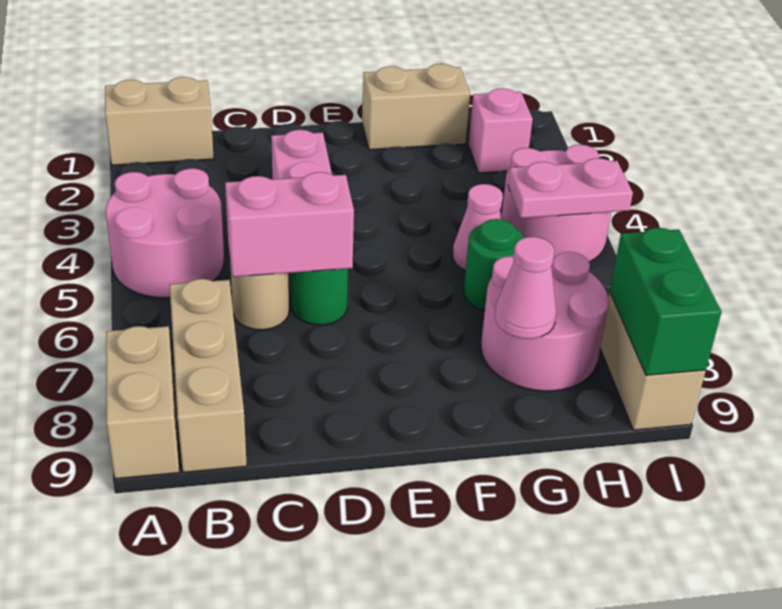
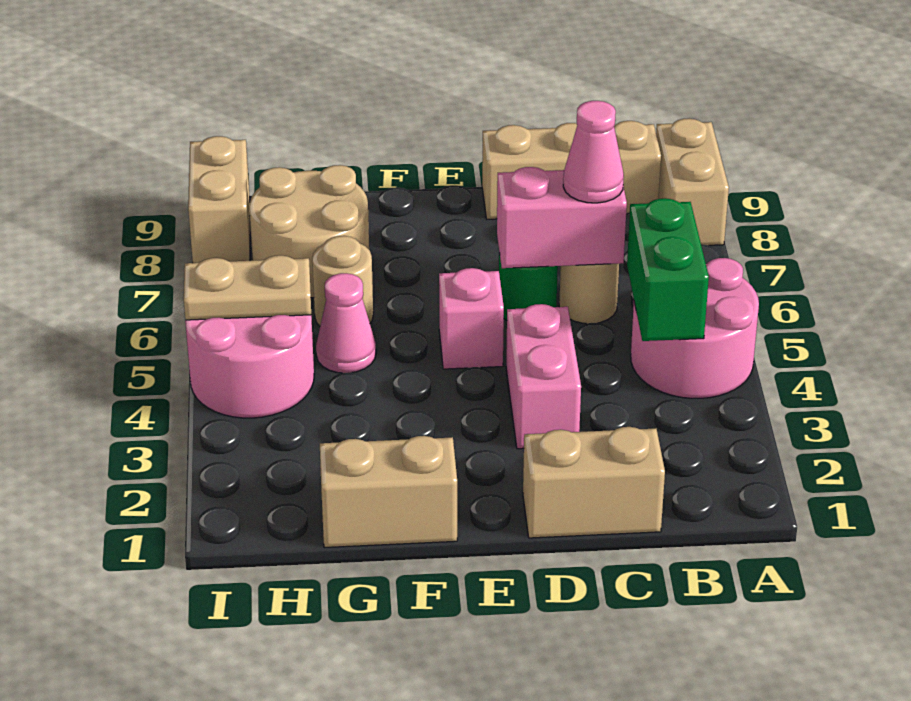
tan 1x2 brick [105,77,214,165] -> tan 1x2 brick moved to [523,427,665,538]
tan 1x3 brick [170,279,247,472] -> tan 1x3 brick turned to [482,121,661,219]
green 1x1 round brick [464,219,524,310] -> tan 1x1 round brick [312,236,373,326]
pink 2x2 round brick [481,252,609,391] -> tan 2x2 round brick [249,165,369,298]
pink 1x1 cone [495,237,557,339] -> pink 1x1 cone moved to [563,101,624,203]
pink 1x1 brick [469,88,533,173] -> pink 1x1 brick moved to [439,268,504,369]
pink 1x2 plate [508,158,633,218] -> tan 1x2 plate [184,255,311,320]
green 1x2 brick [610,228,722,375] -> green 1x2 brick moved to [627,198,709,341]

